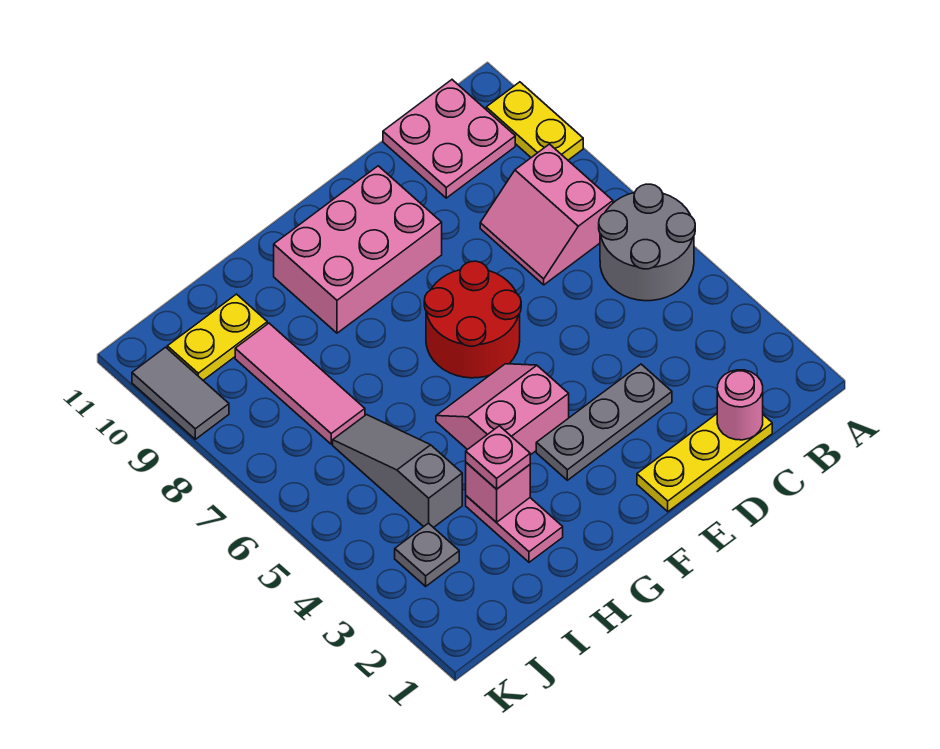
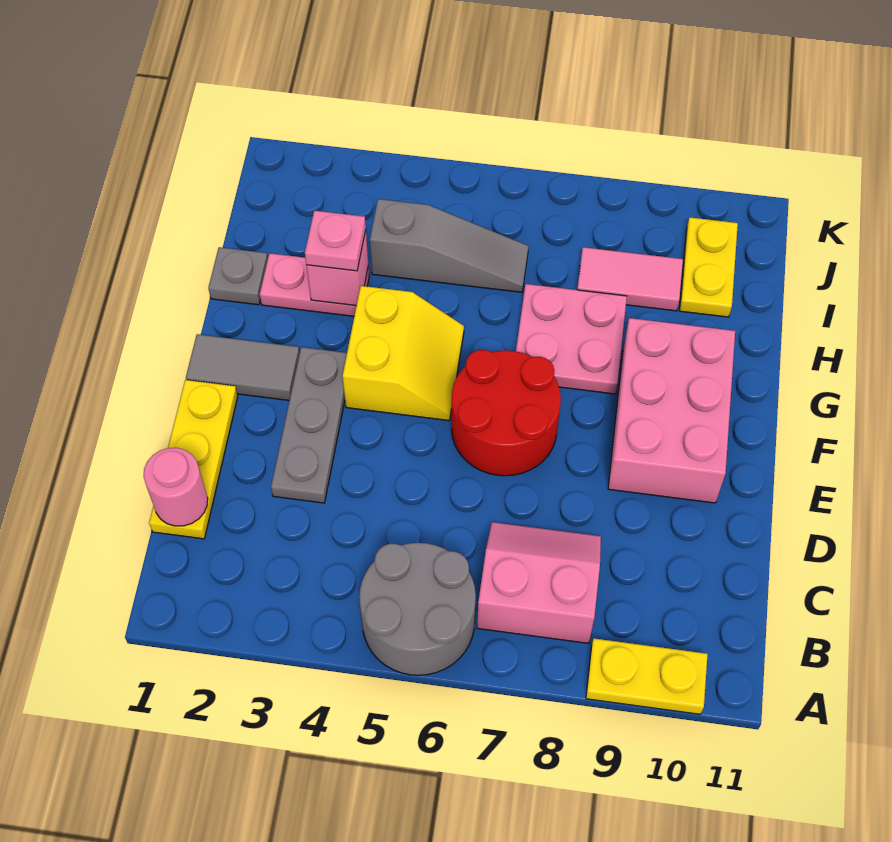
pink 2x2 plate [383,80,515,198] -> pink 2x2 plate moved to [516,284,627,394]
pink 2x2 slope [436,364,569,455] -> yellow 2x2 slope [343,286,464,421]
pink 1x3 tile [235,323,365,444] -> pink 1x2 tile [577,247,683,311]
grey 1x1 plate [395,523,459,586] -> grey 1x1 plate moved to [208,247,268,305]
grey 1x2 tile [132,347,229,439] -> grey 1x2 tile moved to [186,334,300,400]

